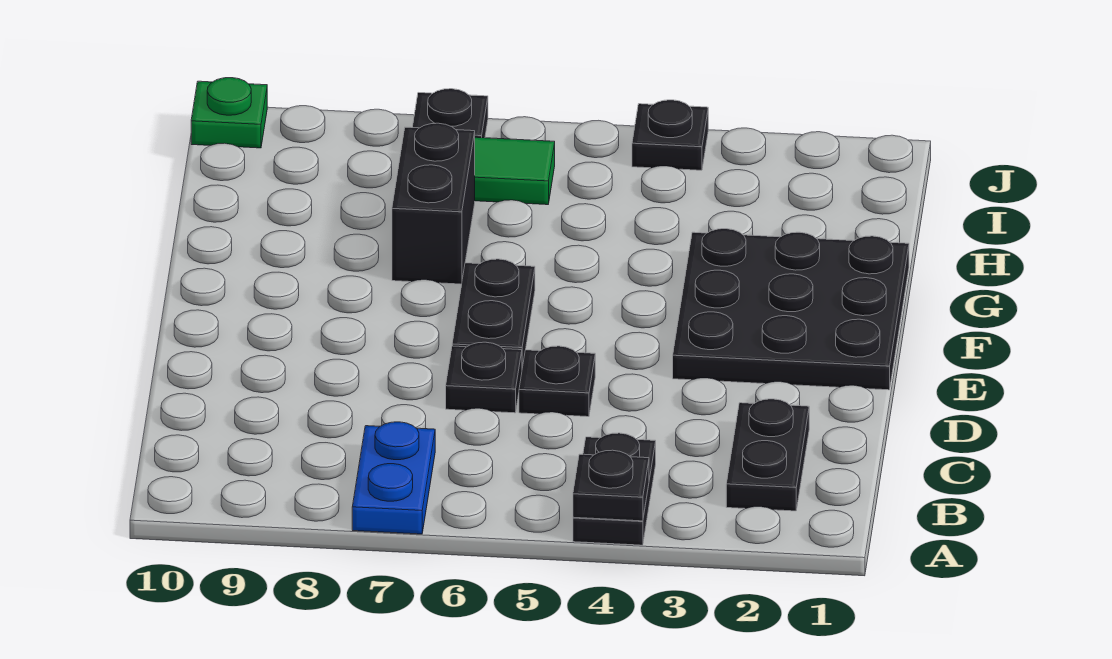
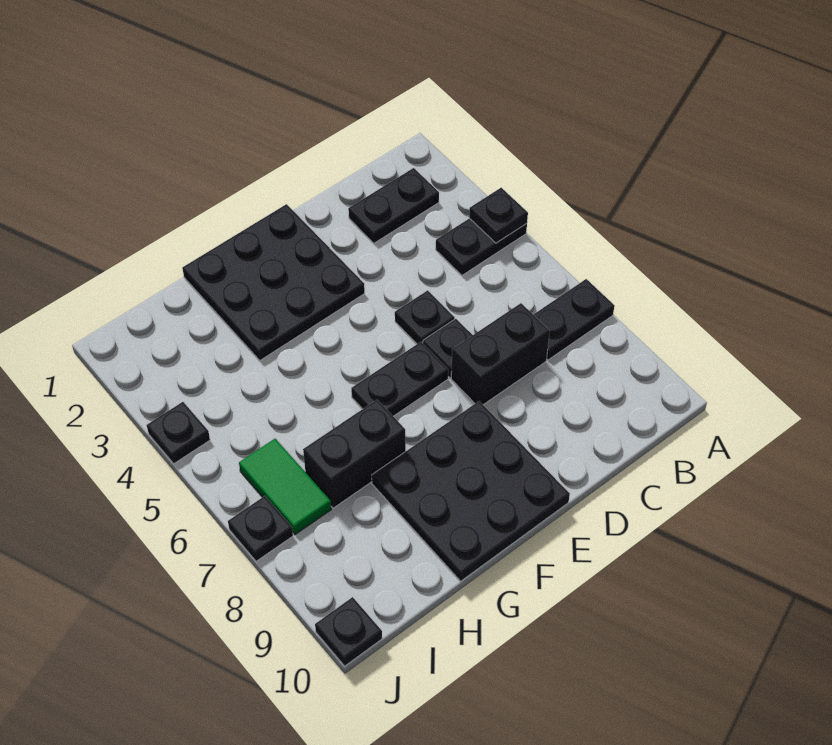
blue 1x2 plate [352,422,435,534] -> black 1x2 plate [533,279,614,360]
none -> black 1x2 brick [451,303,550,405]
none -> black 3x3 plate [372,401,570,581]
green 1x1 plate [191,78,267,148] -> black 1x1 plate [315,597,382,666]

